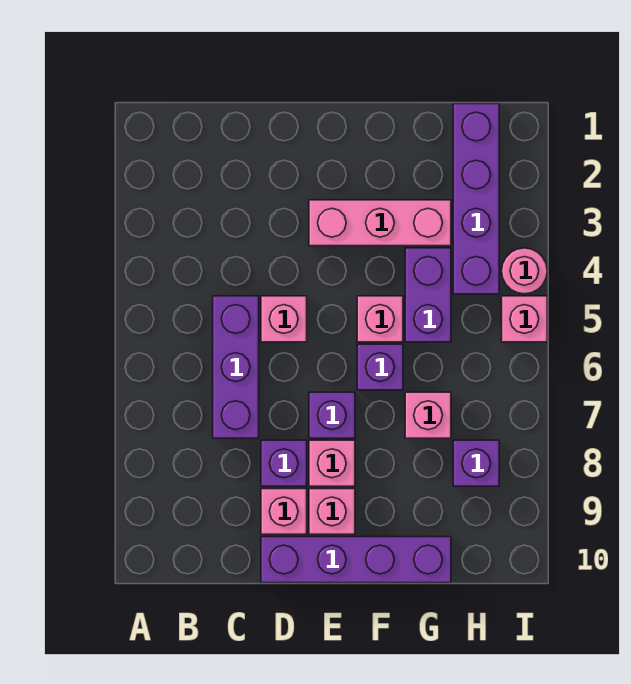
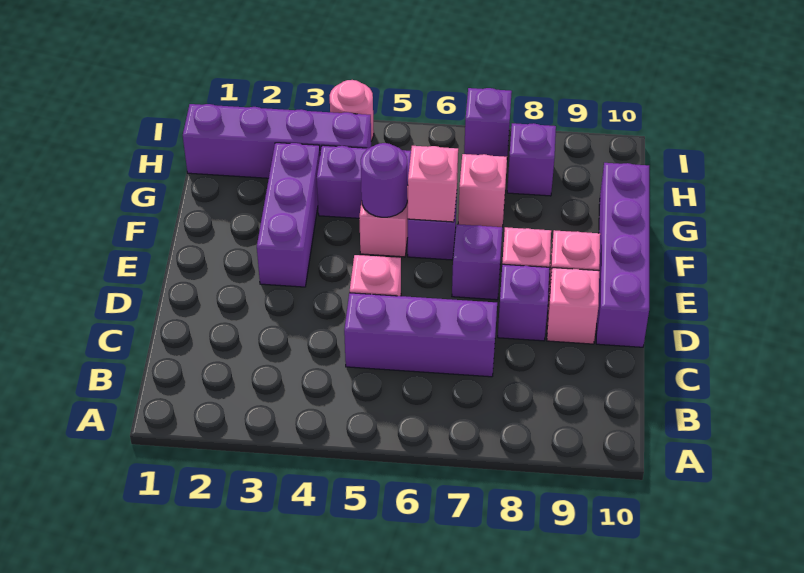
pink 1x3 brick [309,200,451,246] -> purple 1x3 brick [257,143,320,287]
none -> purple 1x1 round brick [361,143,407,217]
pink 1x1 brick [502,296,547,342] -> pink 1x1 brick moved to [408,146,458,222]
none -> purple 1x1 brick [464,88,512,157]

